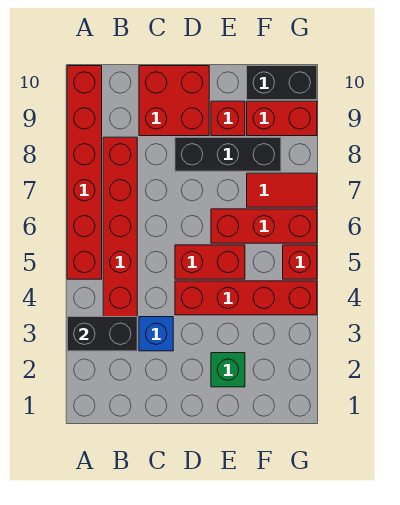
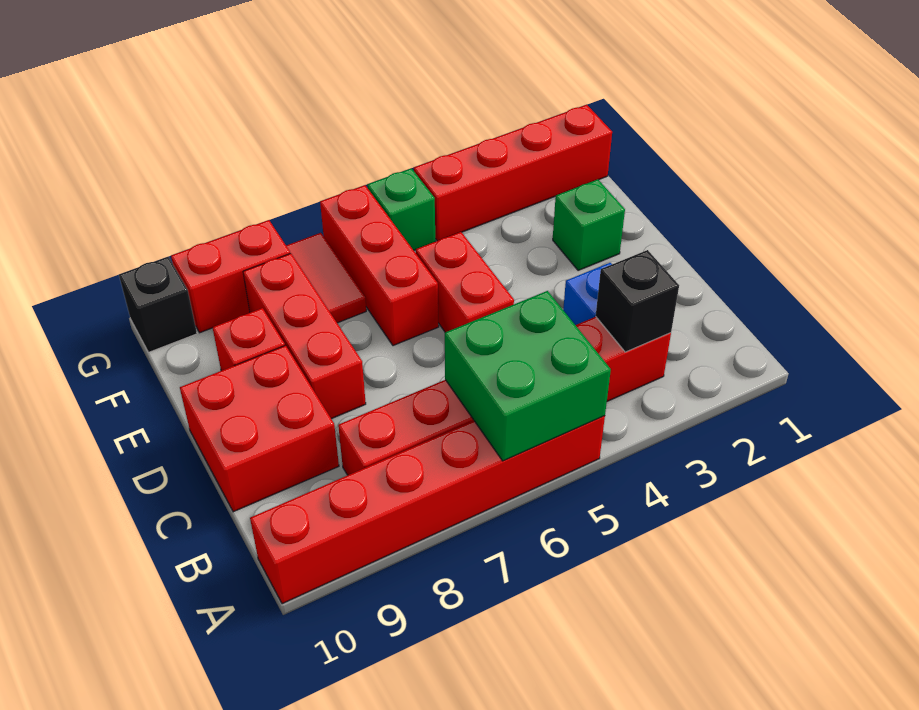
black 1x2 brick [67,317,137,351] -> black 1x1 brick [596,250,679,352]
none -> green 2x2 brick [445,291,611,461]
red 1x4 brick [175,281,317,315] -> red 1x4 brick turned to [414,105,612,241]
black 1x3 brick [175,137,281,171] -> red 1x3 brick [243,253,366,419]
red 1x2 brick [247,101,317,136] -> red 1x2 brick turned to [171,220,290,333]
black 1x2 brick [247,66,317,100] -> black 1x1 brick [119,257,197,352]
red 1x1 brick [283,245,317,279] -> green 1x1 brick [368,168,435,250]

